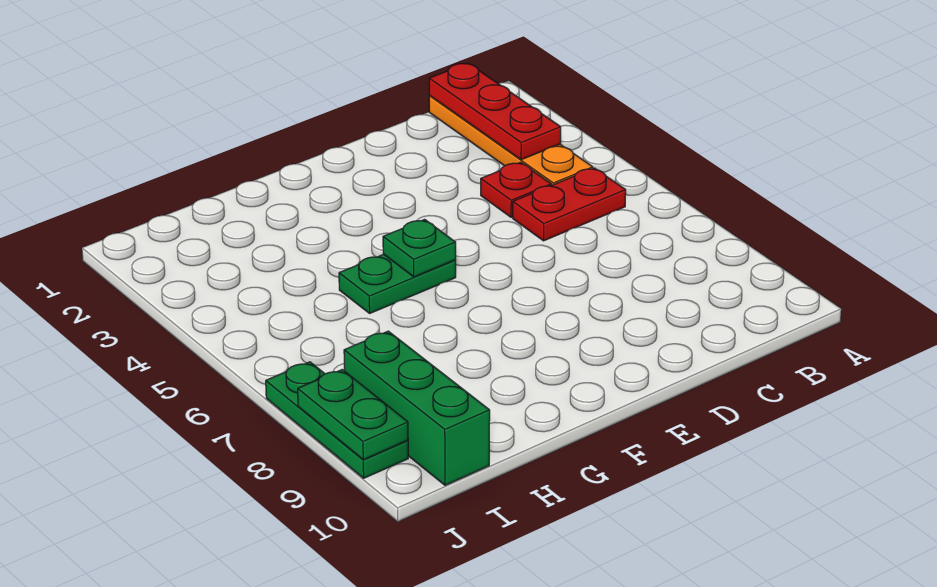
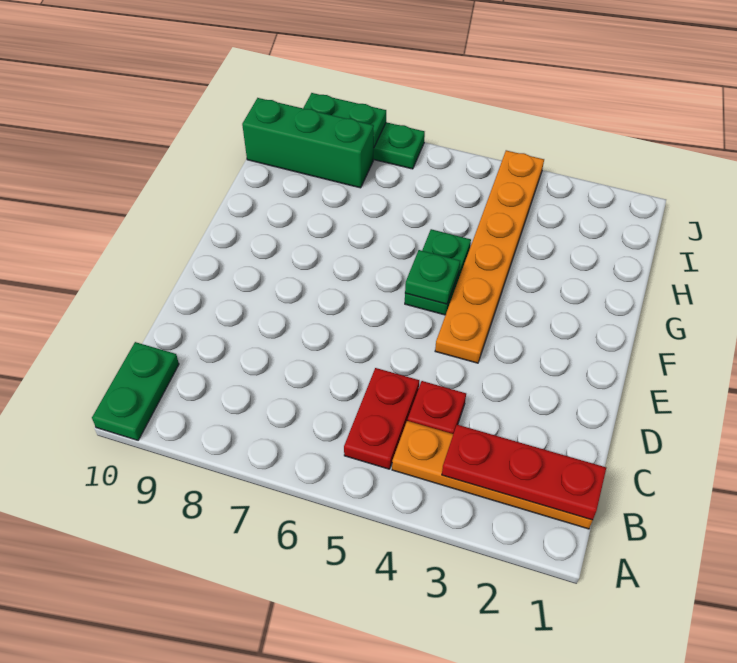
none -> green 1x2 plate [92,342,179,440]
none -> orange 1x6 plate [435,150,544,363]

